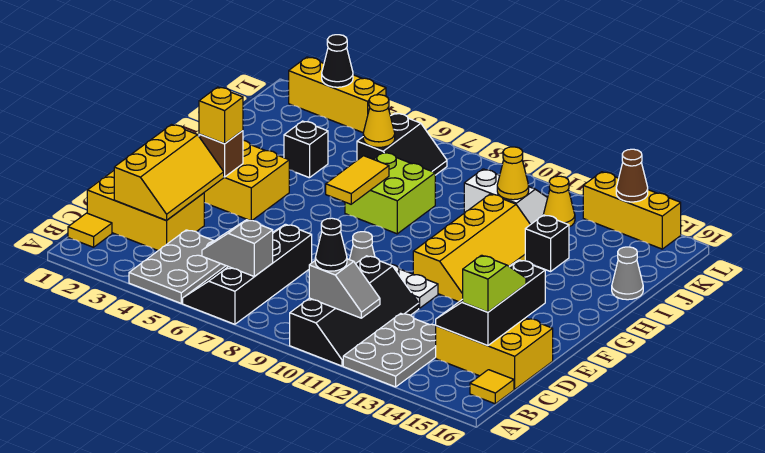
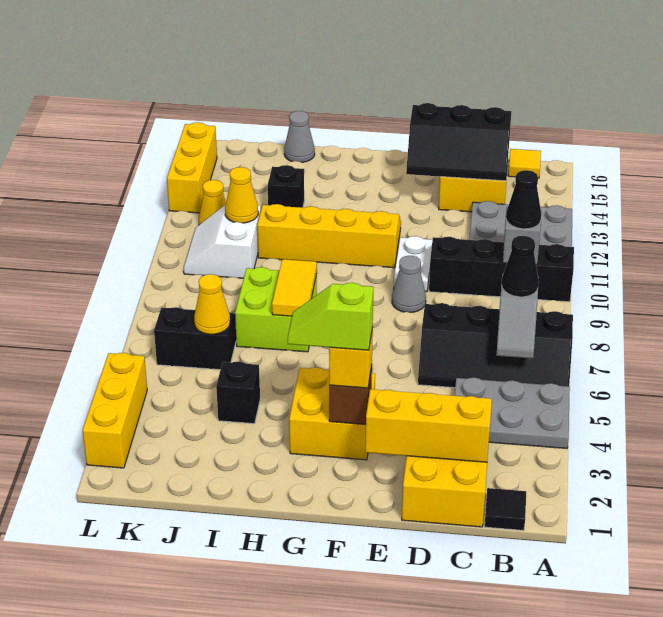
yellow 1x1 tile [68,213,112,247] -> black 1x1 tile [485,488,526,531]
lime 1x2 slope [463,255,526,312] -> lime 1x2 slope moved to [288,283,373,350]
yellow 1x2 tile [326,156,389,204] -> yellow 1x2 tile turned to [272,259,317,316]
black 1x1 cone [322,35,353,87] -> black 1x1 cone moved to [501,236,539,297]
brown 1x1 cone [616,149,648,202] -> none

